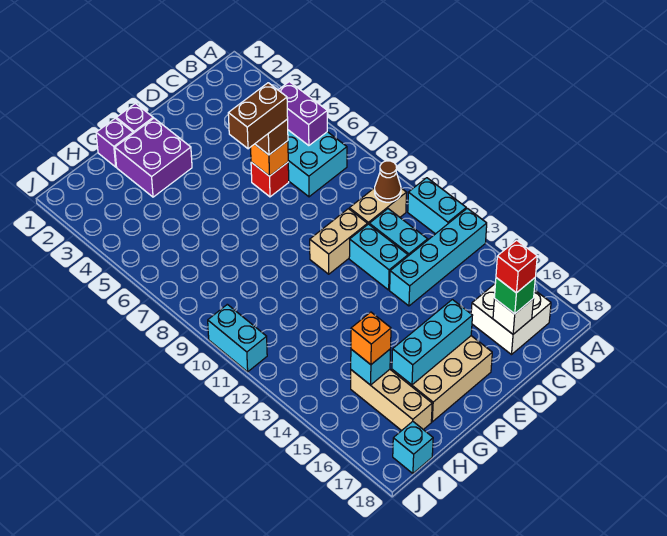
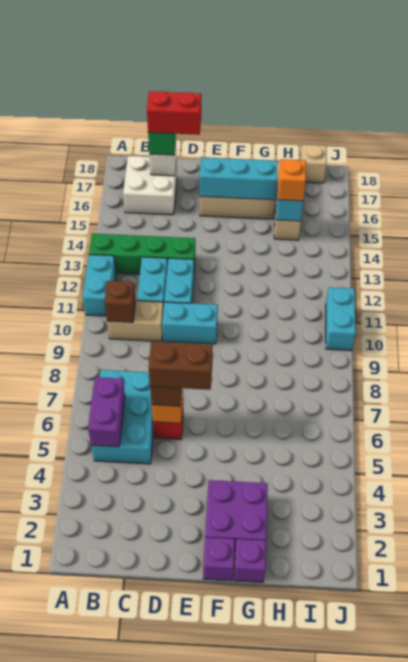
cyan 1x4 brick [390,208,487,306] -> green 1x4 brick [89,234,195,274]
brown 1x1 cone [375,161,401,202] -> brown 1x1 brick [104,281,136,322]
red 1x1 brick [496,240,537,293] -> red 1x2 brick [147,91,201,135]
tan 1x2 brick [310,209,367,274] -> cyan 1x2 brick [162,302,218,344]
cyan 1x1 brick [393,421,433,474] -> tan 1x1 brick [301,145,327,183]

